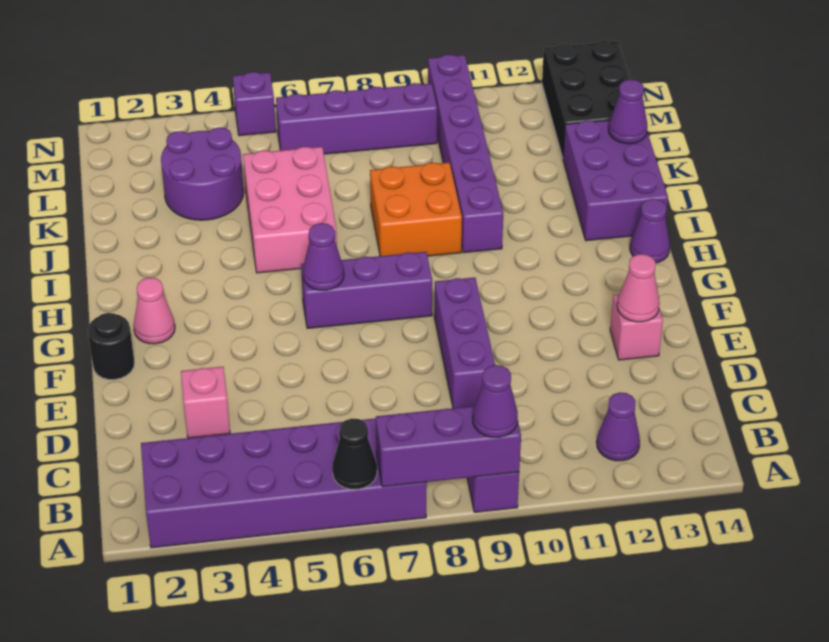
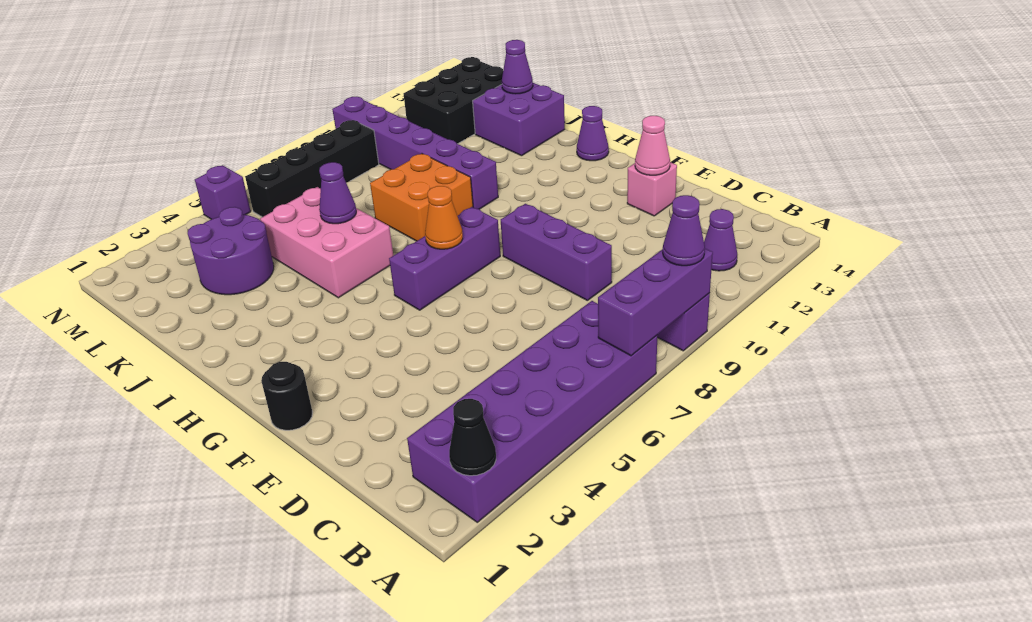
black 1x1 cone [332,419,377,489] -> black 1x1 cone moved to [449,399,496,476]
pink 1x1 brick [181,367,230,438] -> none
pink 1x1 cone [134,278,175,344] -> none
purple 1x1 cone [303,223,344,290] -> purple 1x1 cone moved to [319,162,356,224]
none -> orange 1x1 cone [425,186,463,249]
purple 2x3 brick [563,120,668,241] -> purple 2x2 brick [473,83,565,156]
black 2x3 brick [542,41,630,158] -> black 2x3 brick turned to [404,57,503,144]
purple 1x4 brick [276,83,437,154] -> black 1x4 brick [245,120,379,217]

